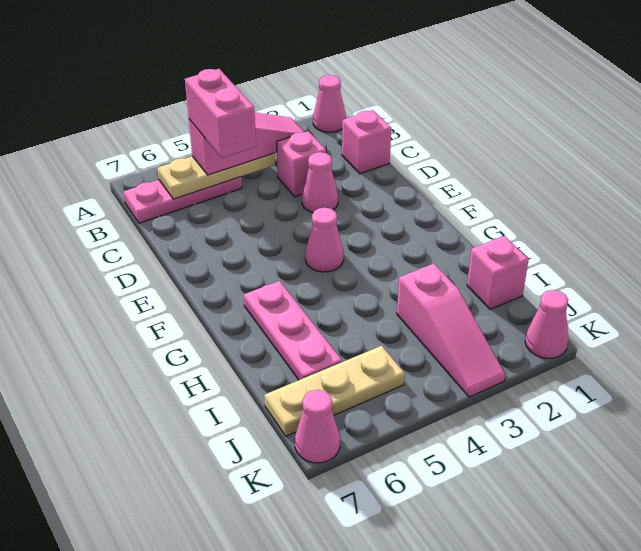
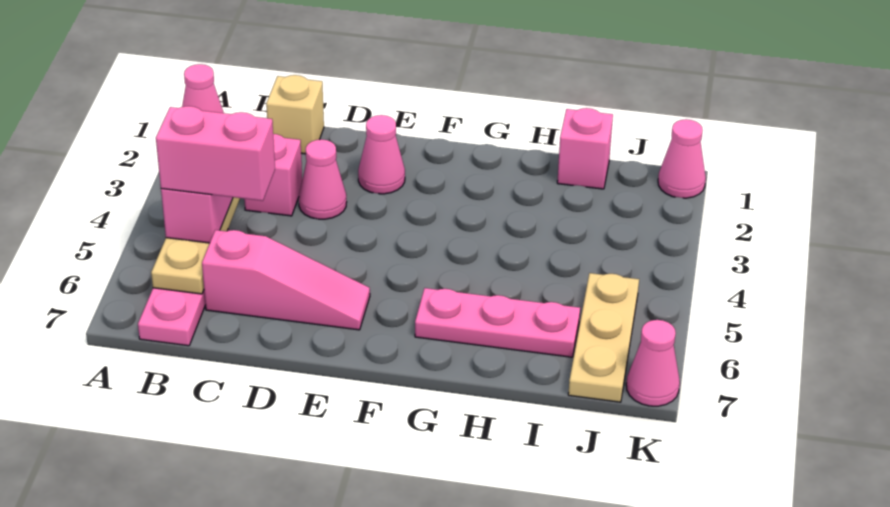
pink 1x1 brick [342,110,391,174] -> tan 1x1 brick [266,75,324,154]
pink 1x1 cone [305,208,344,272] -> pink 1x1 cone moved to [358,115,405,194]
pink 1x3 slope [397,264,505,397] -> pink 1x3 slope moved to [202,230,370,330]

